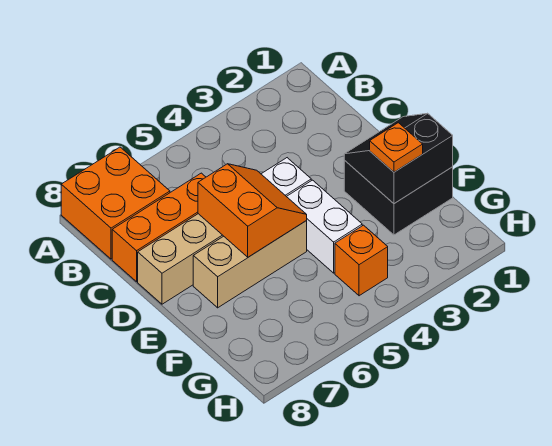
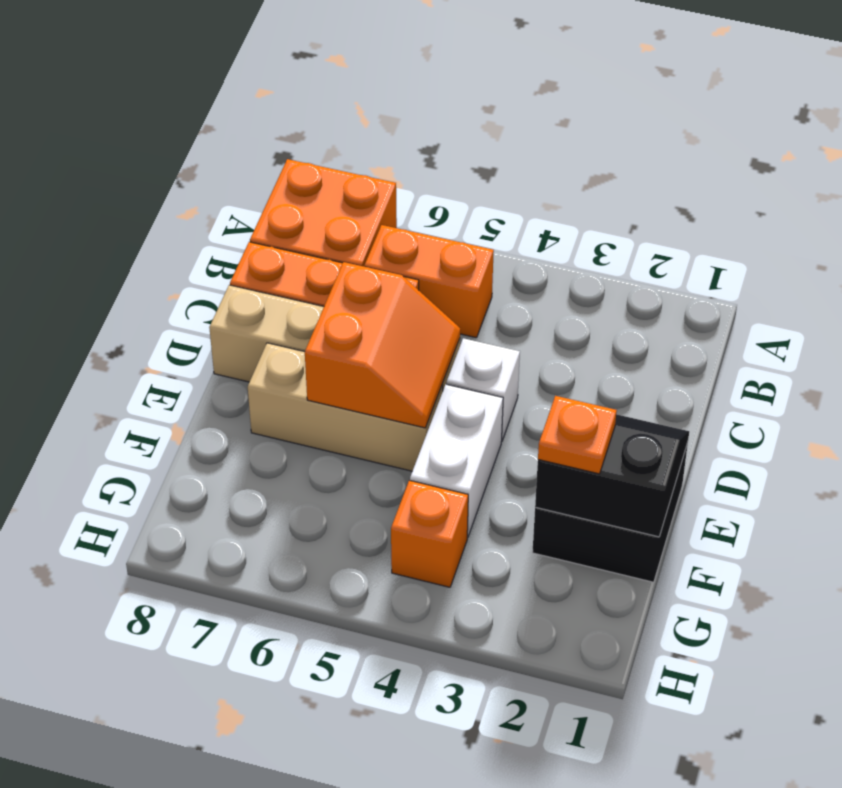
none -> orange 1x2 brick [364,225,494,338]

